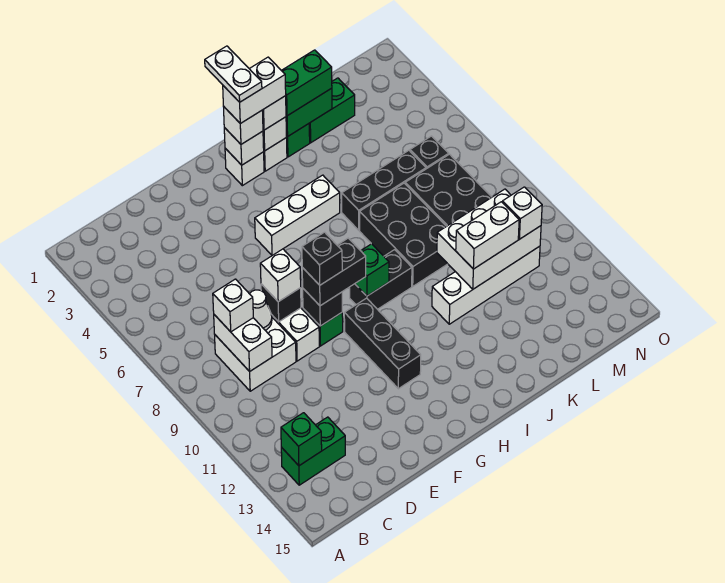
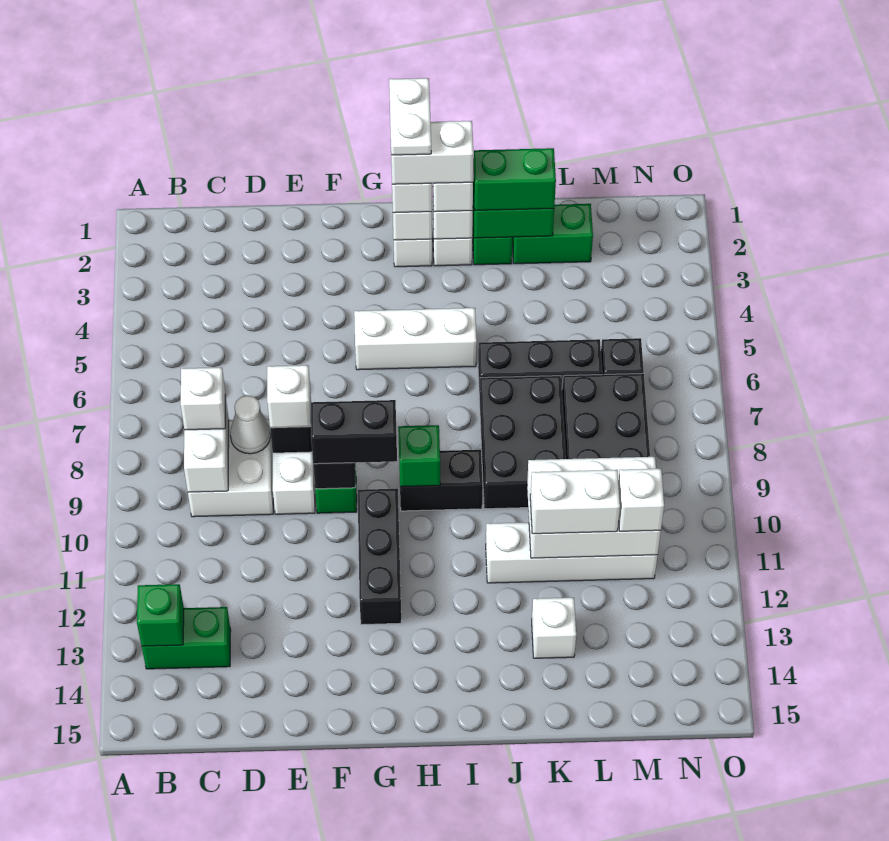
black 1x1 brick [302,232,342,285] -> none
none -> white 1x1 brick [532,598,576,658]

